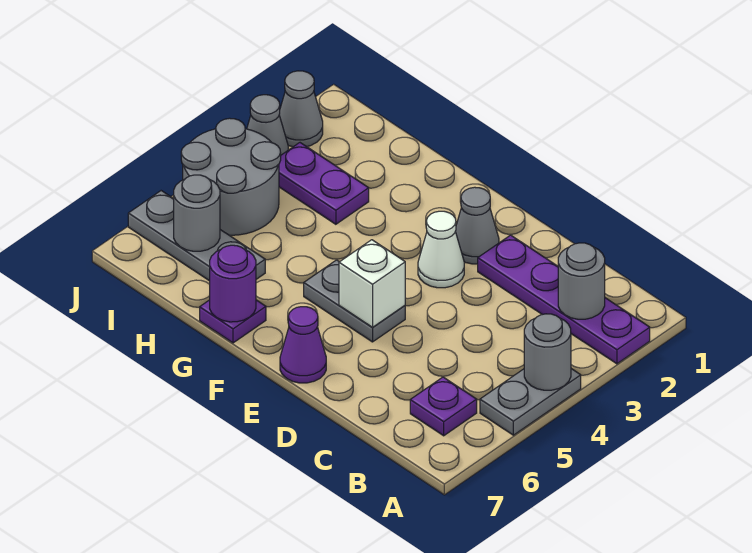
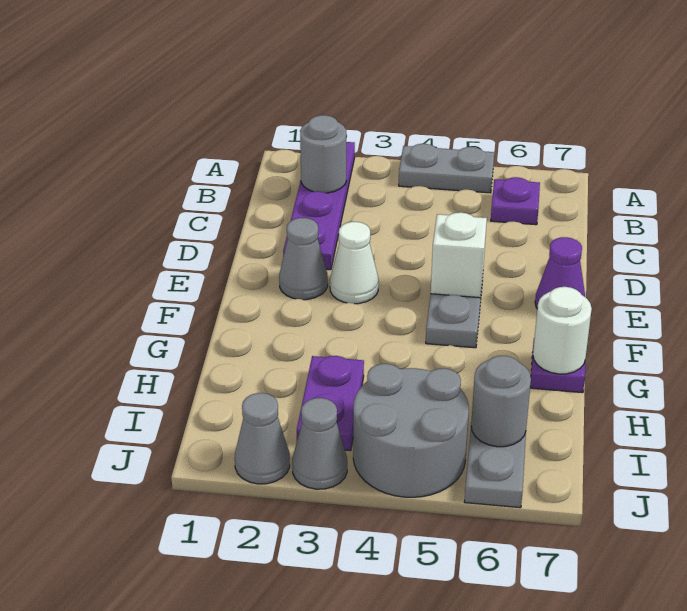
grey 1x1 round brick [524,314,571,390] -> none
purple 1x1 round brick [210,245,256,322] -> white 1x1 round brick [533,287,592,374]

